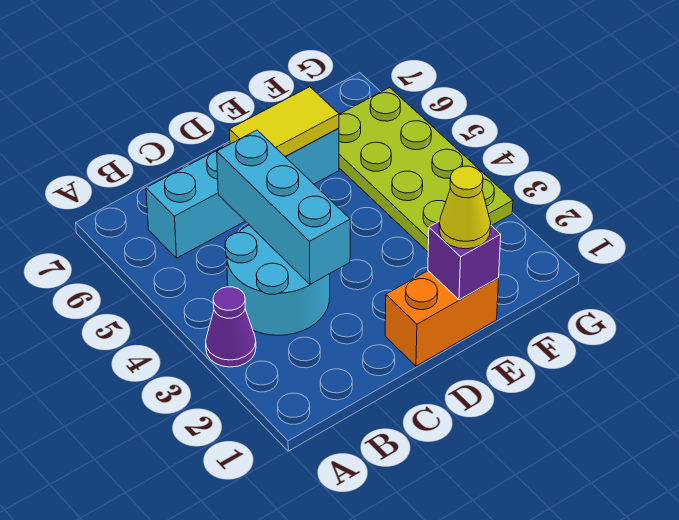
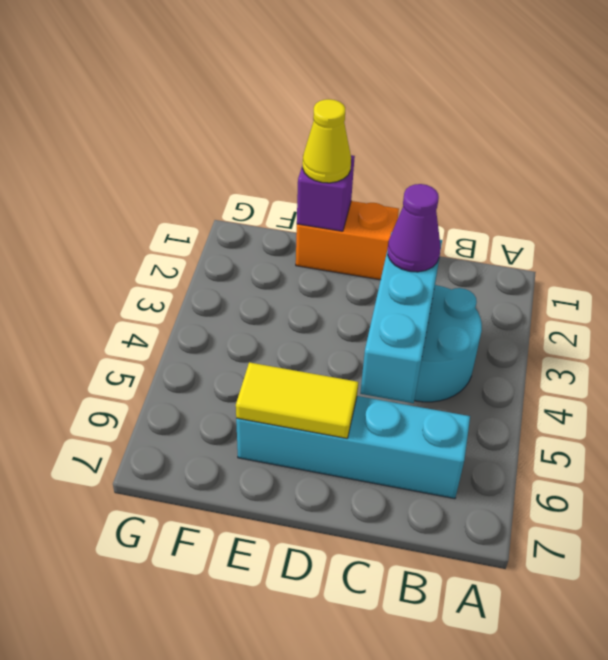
purple 1x1 cone [206,287,256,367] -> purple 1x1 cone moved to [388,184,441,272]
lime 2x4 plate [339,88,513,252] -> none

